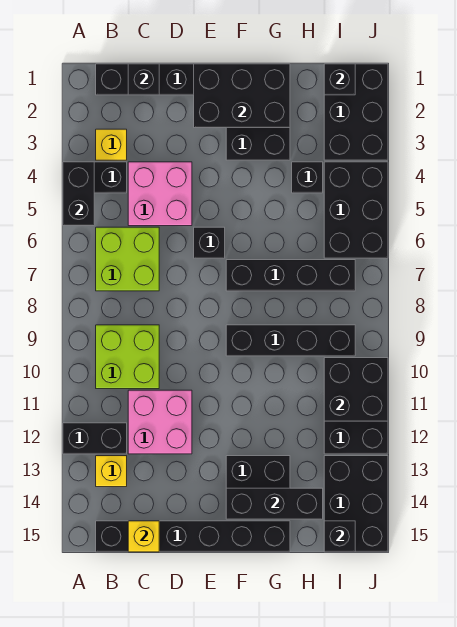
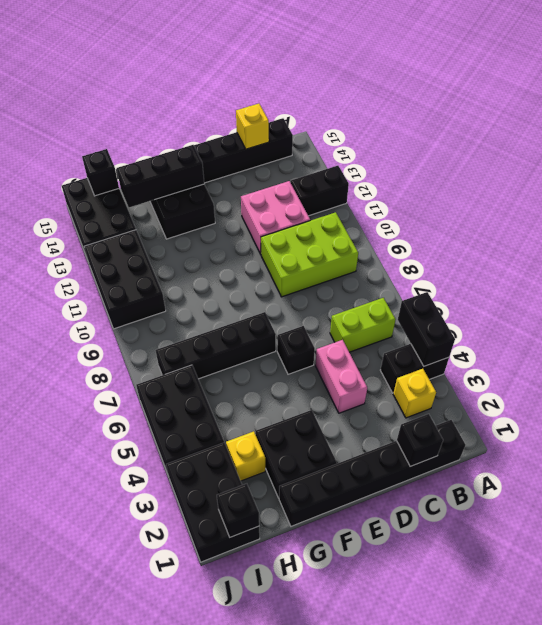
lime 2x2 brick [96,227,159,291] -> lime 1x2 brick [330,298,396,352]
lime 2x2 brick [96,325,159,389] -> lime 2x3 brick [261,212,358,297]
yellow 1x1 brick [96,456,127,487] -> yellow 1x1 brick moved to [226,431,265,481]
pink 2x2 brick [128,162,192,226] -> pink 1x2 brick [315,340,367,413]
black 2x3 brick [194,64,290,128] -> none
black 1x4 brick [226,325,355,356] -> none
black 1x1 brick [292,162,323,193] -> none
black 2x2 brick [324,358,388,421] -> none

